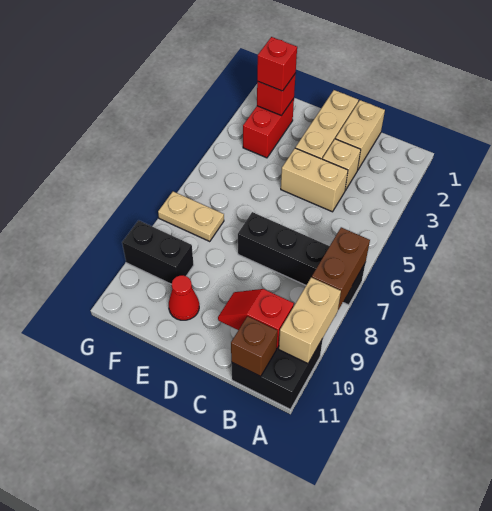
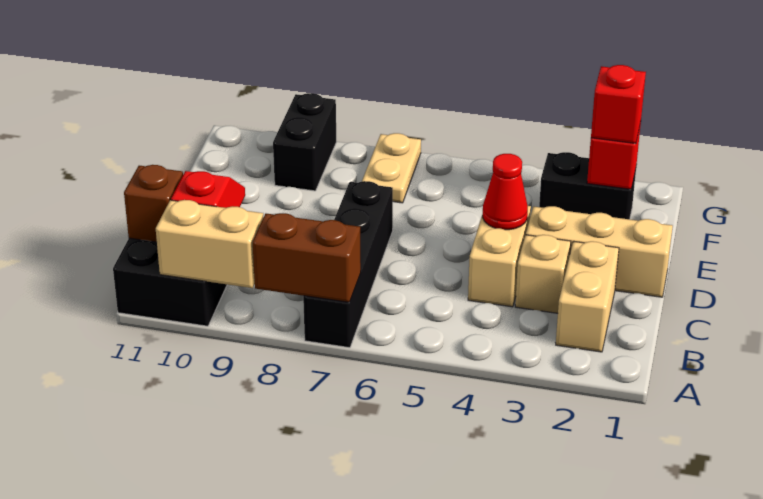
tan 1x2 brick [335,100,385,169] -> tan 1x2 brick turned to [556,241,619,352]
red 1x1 cone [169,275,199,320] -> red 1x1 cone moved to [483,154,528,230]
red 1x2 brick [243,98,294,158] -> black 1x2 brick [539,152,636,219]

